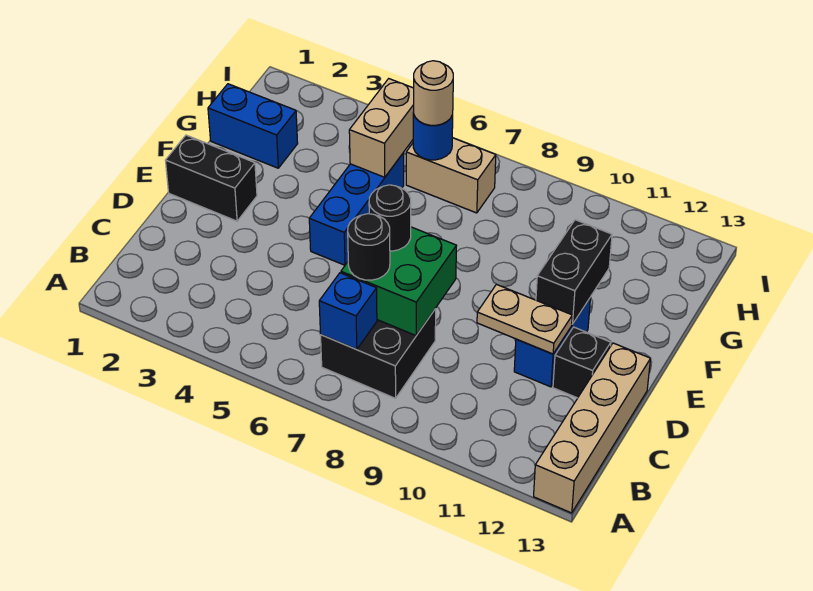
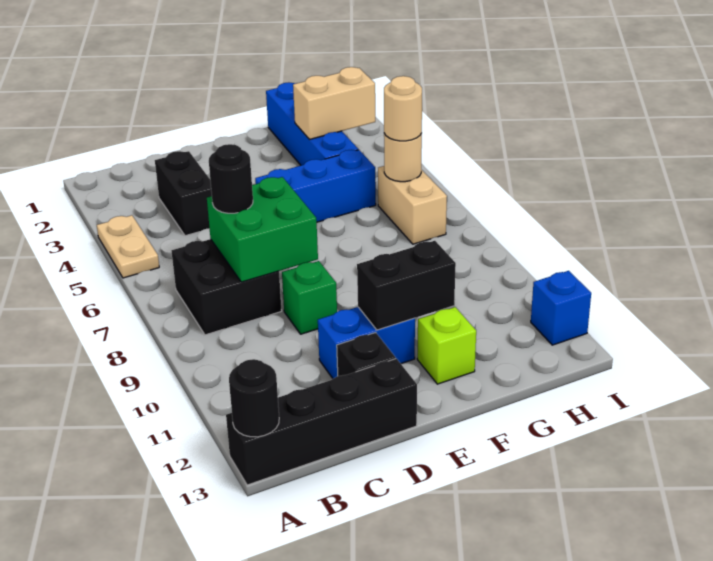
tan 1x4 brick [534,343,651,513] -> black 1x4 brick [226,359,417,485]
blue 1x1 brick [319,273,377,350] -> blue 1x1 brick moved to [531,271,591,345]
black 1x1 round brick [369,185,411,251] -> black 1x1 round brick moved to [229,359,279,437]
none -> green 1x1 brick [282,261,337,334]
tan 1x2 plate [477,284,572,354] -> tan 1x2 plate moved to [97,215,159,278]
black 1x2 brick [165,135,257,221] -> black 1x2 brick moved to [155,151,212,236]
none -> lime 1x1 brick [417,307,476,384]
blue 1x2 brick [208,84,298,168] -> blue 1x4 brick [266,82,358,165]
tan 1x2 brick [349,79,414,177] -> tan 1x2 brick moved to [293,67,375,139]
blue 1x1 round brick [413,114,453,160] -> tan 1x1 round brick [384,134,422,182]

